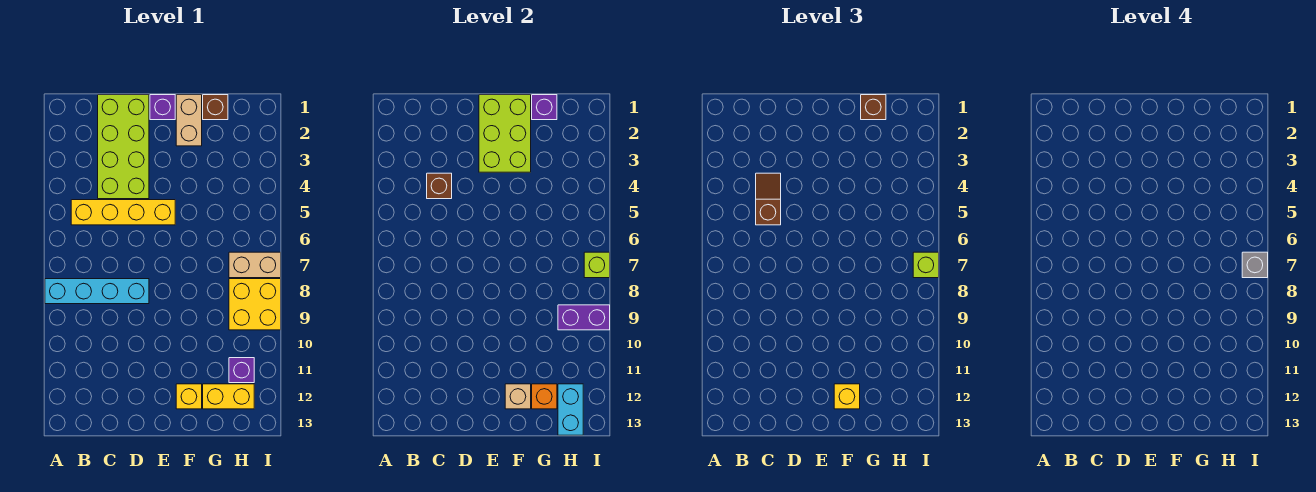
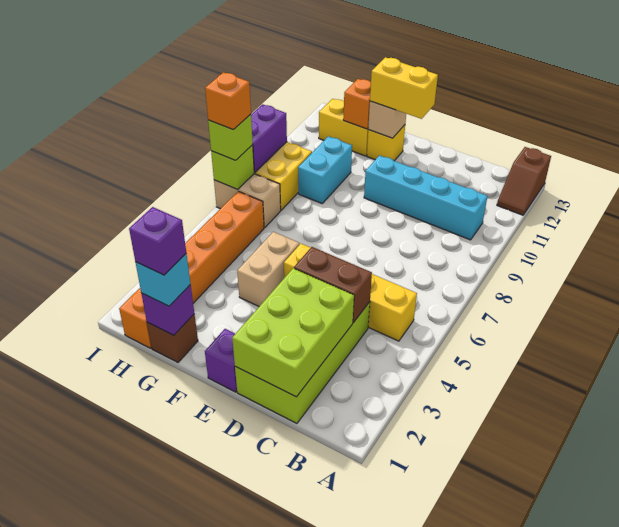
cyan 1x4 brick [45,279,149,304] -> cyan 1x4 brick moved to [364,155,487,240]
brown 1x1 brick [427,173,452,199] -> brown 1x2 brick [294,247,372,322]
brown 1x2 slope [756,173,781,225] -> brown 1x2 slope moved to [497,147,551,215]
lime 2x3 brick [479,95,531,172] -> lime 2x3 brick moved to [232,268,354,397]
tan 1x2 brick [176,95,202,146] -> tan 1x2 brick moved to [237,232,299,306]
yellow 1x1 brick [834,384,860,409] -> yellow 1x2 brick [370,57,438,119]
brown 1x1 brick [861,95,886,120] -> cyan 1x1 brick [135,254,190,306]
none -> orange 1x6 brick [119,191,264,348]
purple 1x2 brick [558,305,610,330] -> purple 1x2 brick turned to [251,104,287,173]
purple 1x1 brick [229,358,254,383] -> purple 1x1 brick moved to [129,207,186,275]
cyan 1x2 brick [558,384,583,435] -> cyan 1x2 brick moved to [298,136,352,203]
grey 1x1 brick [1242,252,1268,278] -> orange 1x1 brick [205,72,251,130]

